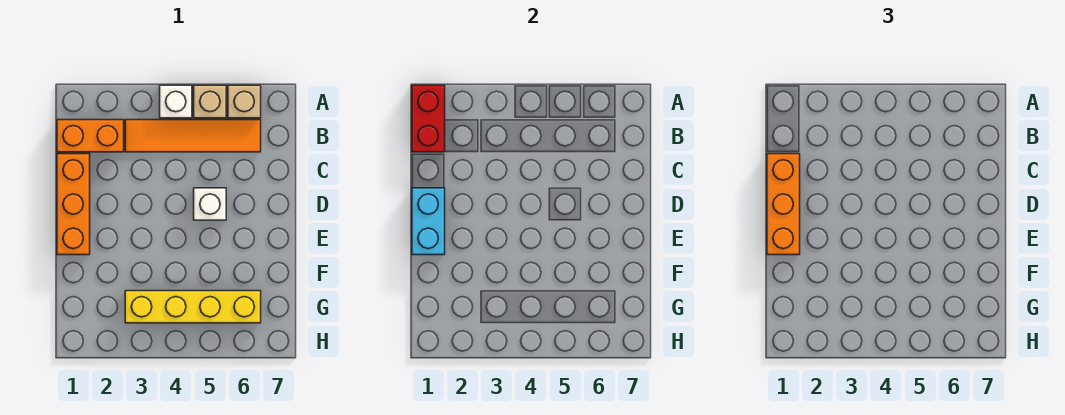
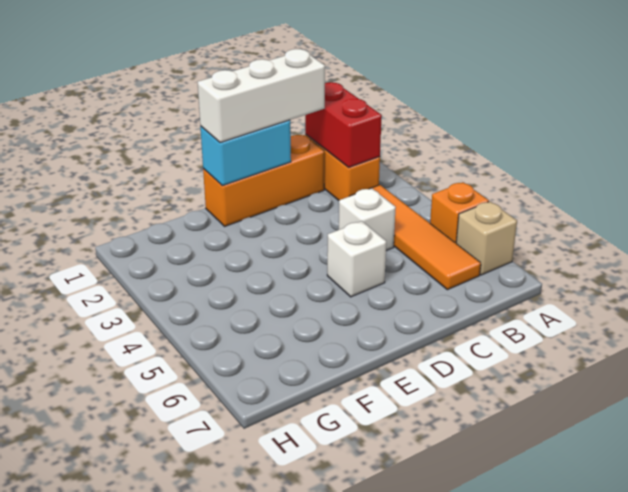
red 1x2 brick [412,85,445,152] -> red 1x2 brick turned to [305,82,382,168]
white 1x1 brick [160,85,192,118] -> white 1x1 brick moved to [339,188,396,251]
tan 1x1 brick [194,85,226,118] -> orange 1x1 brick [430,182,489,243]
orange 1x3 brick [767,154,800,255] -> white 1x3 brick [198,49,325,143]
yellow 1x4 brick [125,291,261,323] -> none

